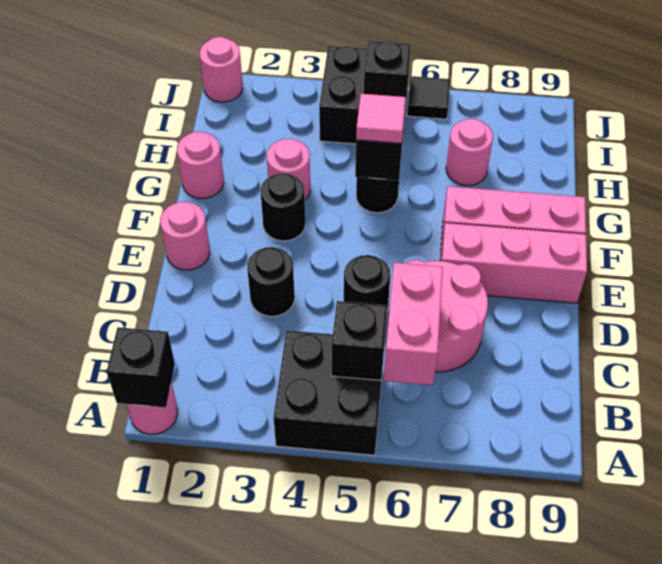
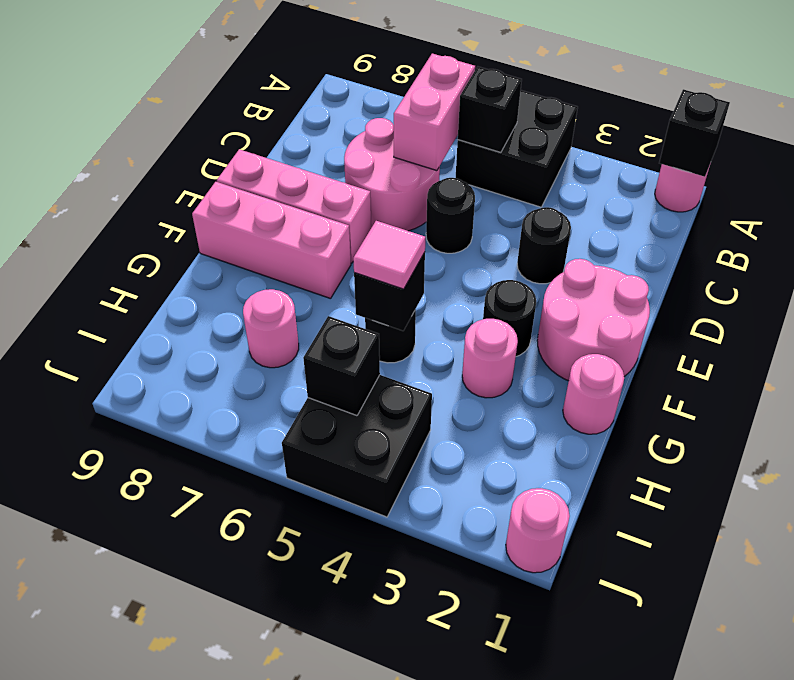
pink 1x1 round brick [160,202,210,270] -> pink 2x2 round brick [537,259,650,381]
black 1x1 tile [407,76,450,119] -> none

